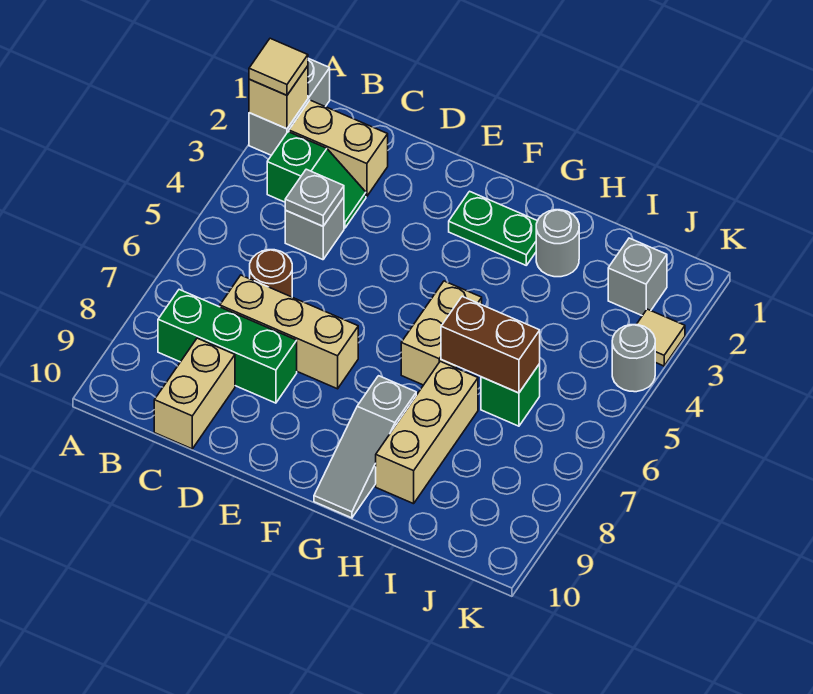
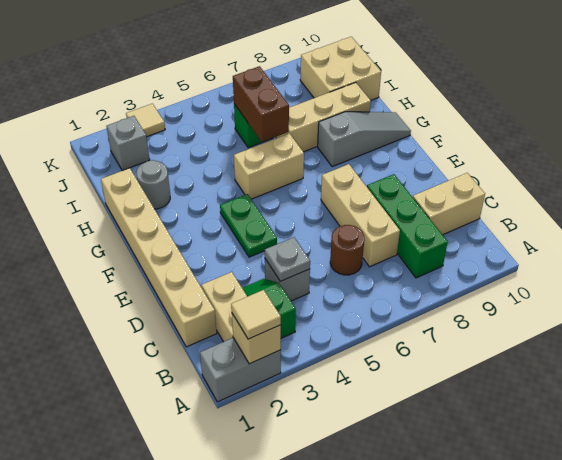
none -> tan 1x6 brick [101,168,217,347]
green 1x2 plate [449,191,537,265] -> green 1x2 plate moved to [220,194,277,257]
none -> tan 2x2 brick [300,37,381,100]
grey 1x1 round brick [612,325,655,392] -> none

